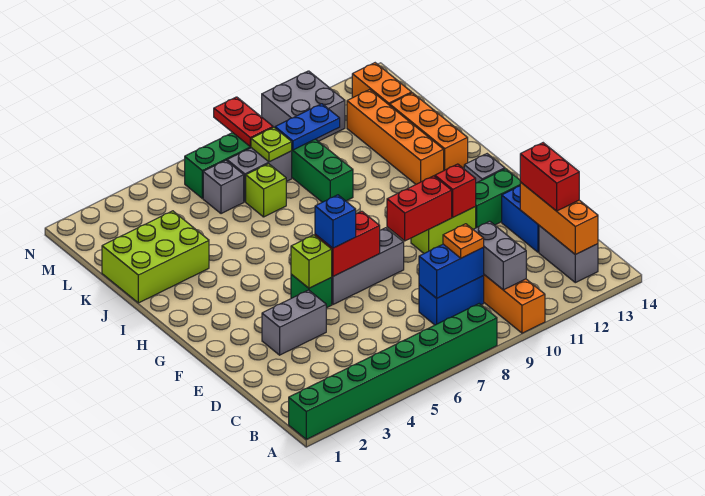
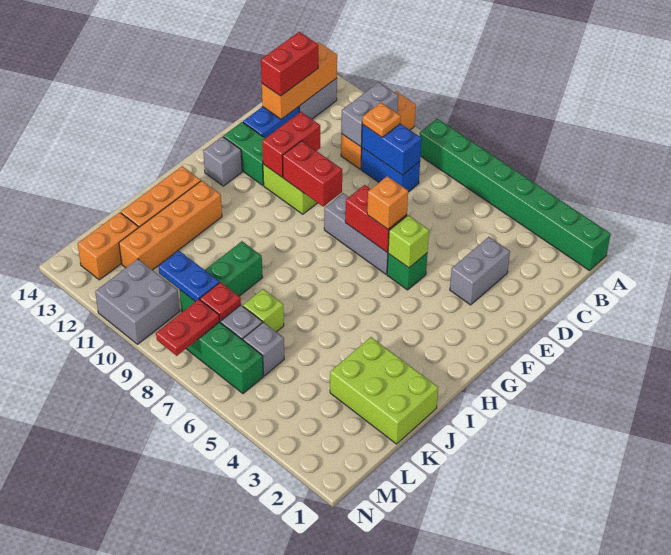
grey 1x2 brick [262,290,326,355] -> grey 1x2 brick turned to [450,237,510,305]
blue 1x1 brick [315,195,356,248] -> orange 1x1 brick [367,176,408,229]
red 1x1 brick [435,164,476,217] -> red 1x2 brick [262,112,320,177]
lime 1x1 plate [251,127,292,162] -> red 1x1 plate [200,282,241,321]

